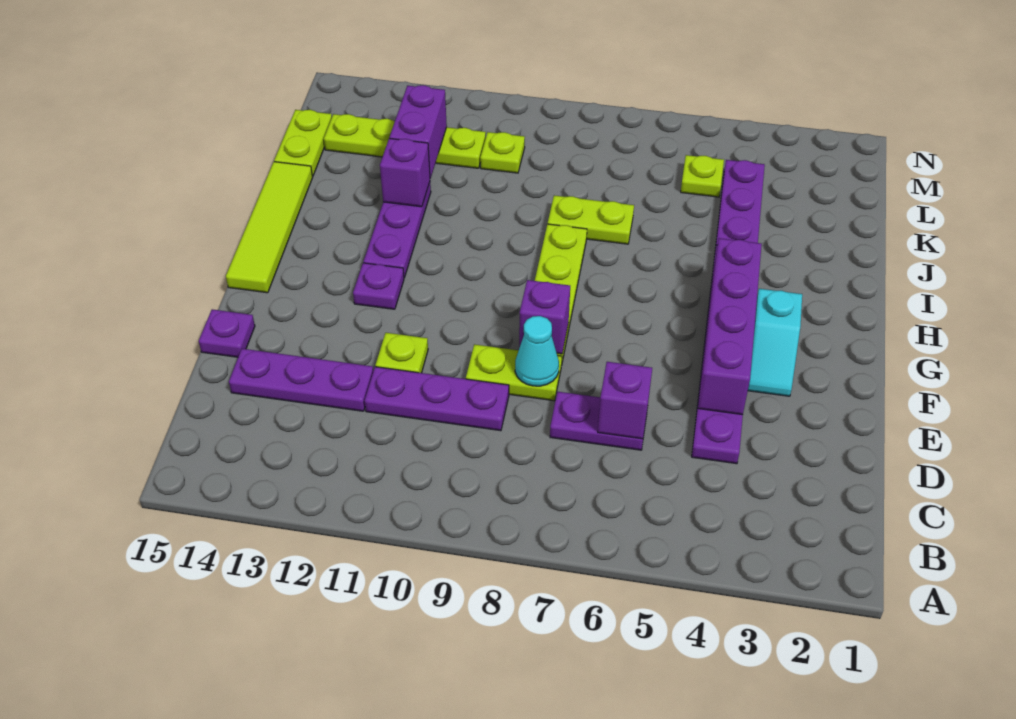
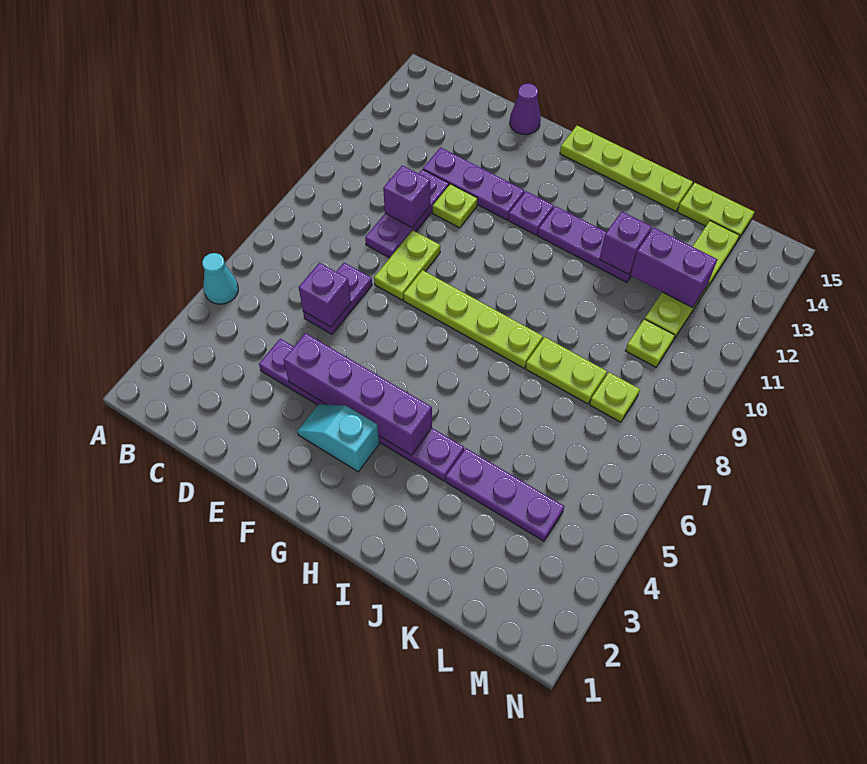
purple 1x3 plate [229,349,373,411] -> purple 1x3 plate turned to [423,147,524,220]
cyan 1x1 cone [515,316,559,386] -> cyan 1x1 cone moved to [202,253,238,304]
purple 1x1 plate [199,309,255,357] -> purple 1x1 cone [510,83,541,135]
purple 1x1 brick [519,280,570,354] -> purple 1x1 brick moved to [383,165,430,228]
lime 1x4 tile [226,162,313,293] -> lime 1x4 plate [560,126,693,211]
lime 1x2 plate [548,195,634,244] -> lime 1x2 plate turned to [526,337,607,404]
lime 1x1 plate [681,155,724,197] -> lime 1x1 plate moved to [590,372,640,422]

